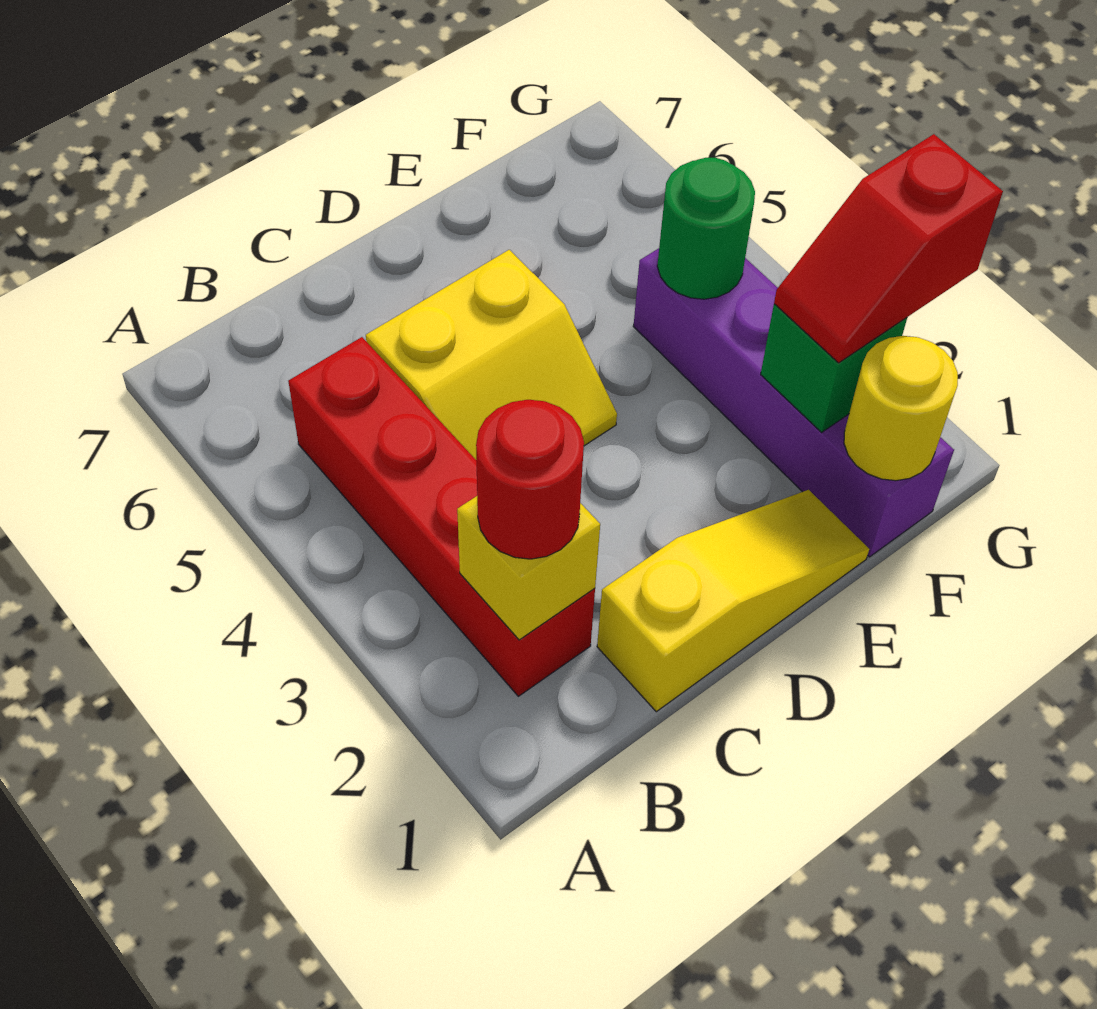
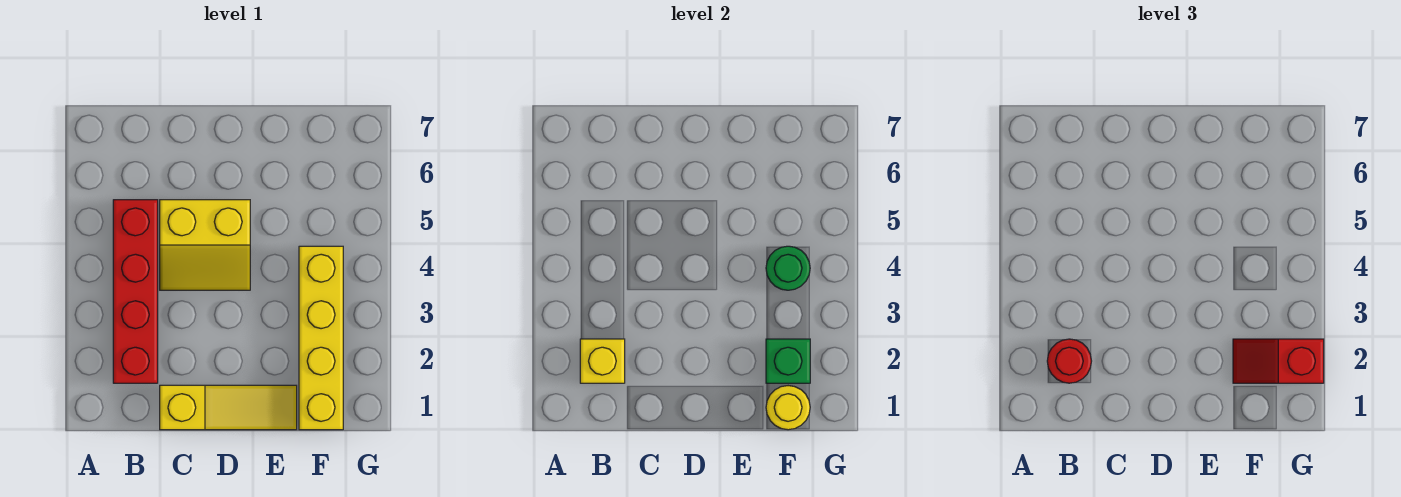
purple 1x4 brick [633,248,954,557] -> yellow 1x4 brick [299,246,343,430]

